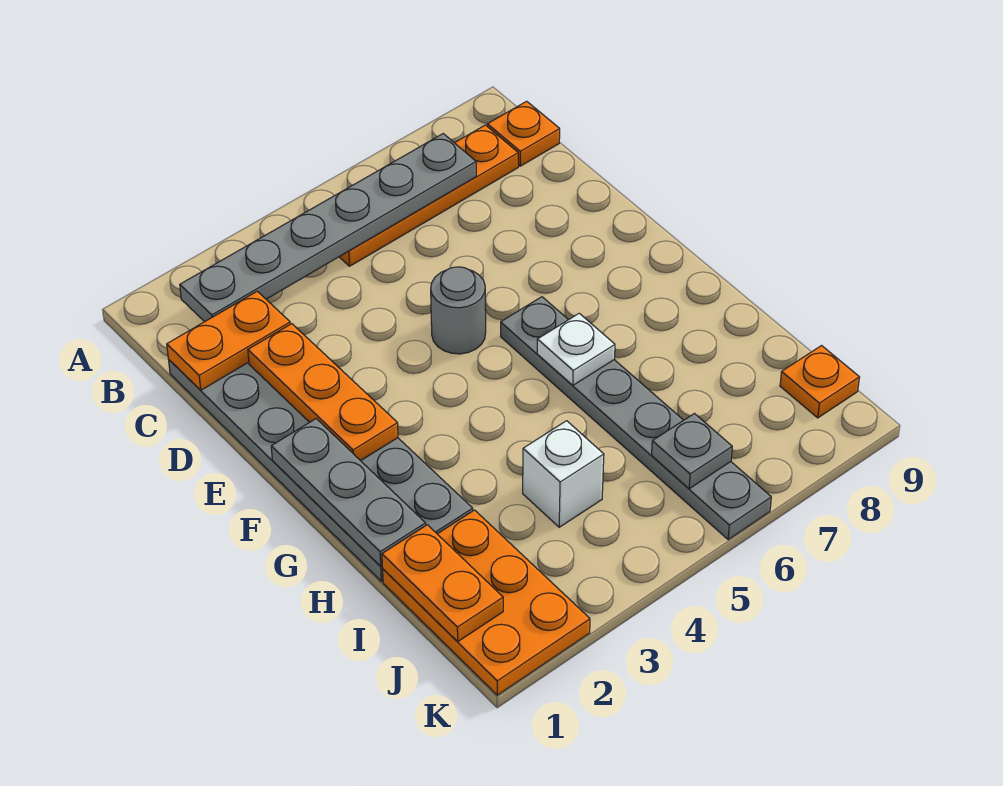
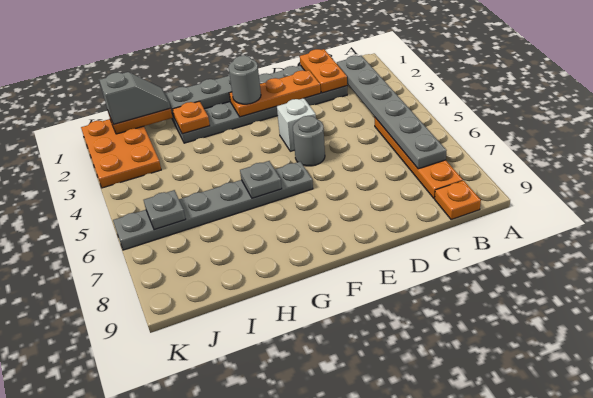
none -> grey 1x1 round brick [229,56,261,104]
white 1x1 plate [537,313,615,385] -> grey 1x1 plate [240,161,282,198]
orange 2x3 plate [383,510,590,695] -> orange 2x3 plate turned to [81,119,161,188]
none -> grey 1x2 slope [99,72,171,124]
white 1x1 brick [523,421,604,527] -> white 1x1 brick moved to [277,98,316,151]
orange 1x1 plate [780,346,859,418] -> orange 1x1 plate moved to [173,101,210,134]

